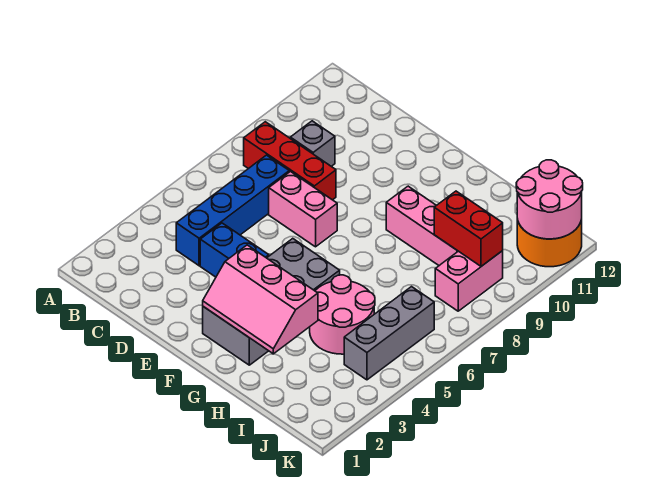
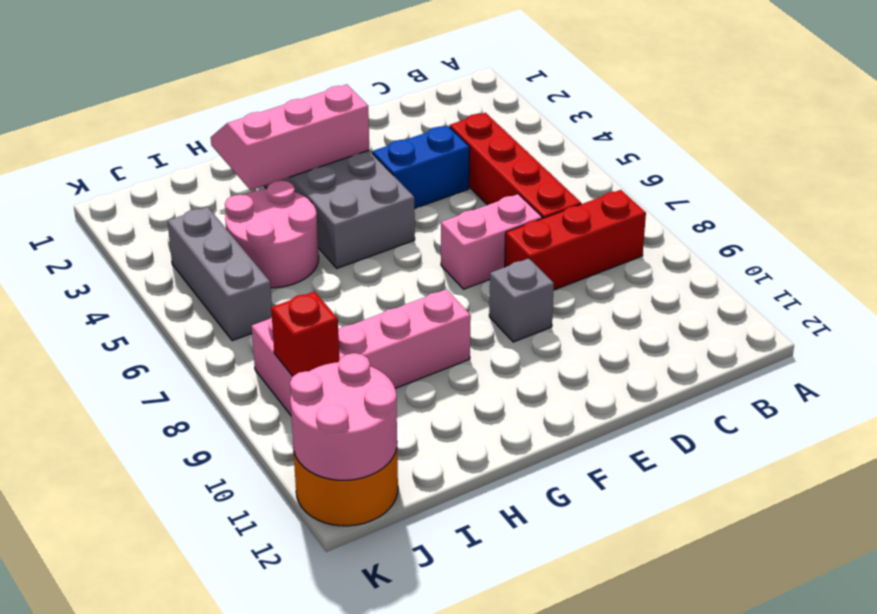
blue 1x4 brick [176,155,289,266] -> red 1x4 brick [450,113,581,219]
grey 1x1 brick [290,121,335,166] -> grey 1x1 brick moved to [489,258,554,342]
red 1x2 brick [434,191,503,266] -> red 1x1 brick [271,291,339,376]

